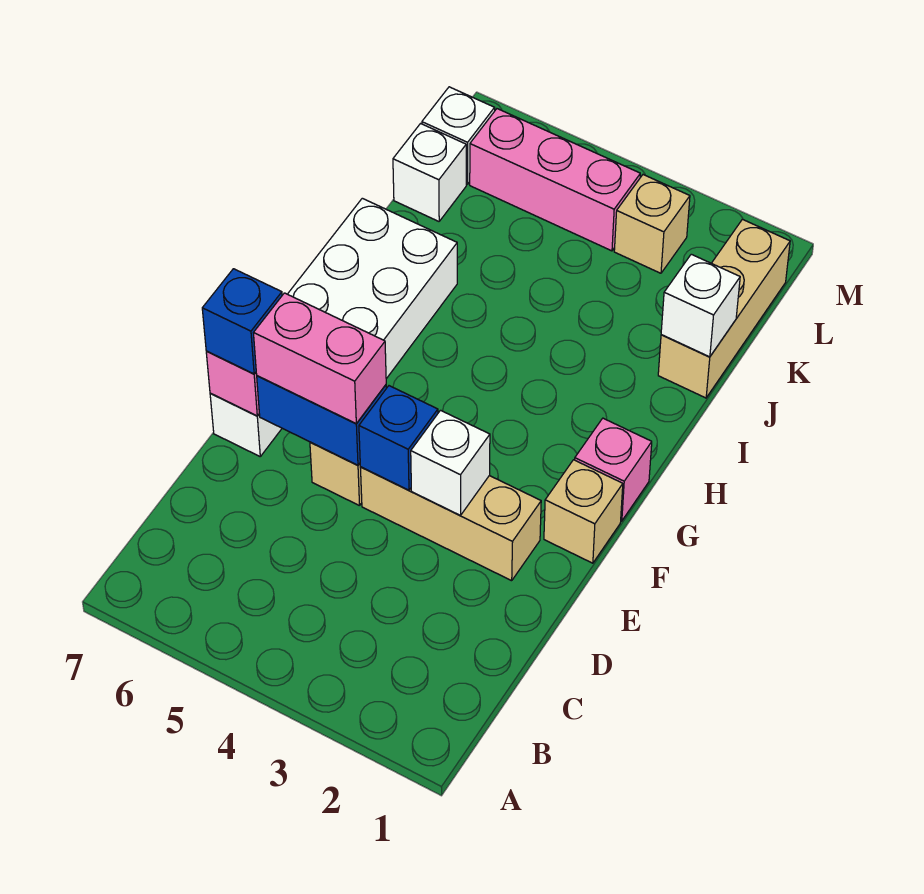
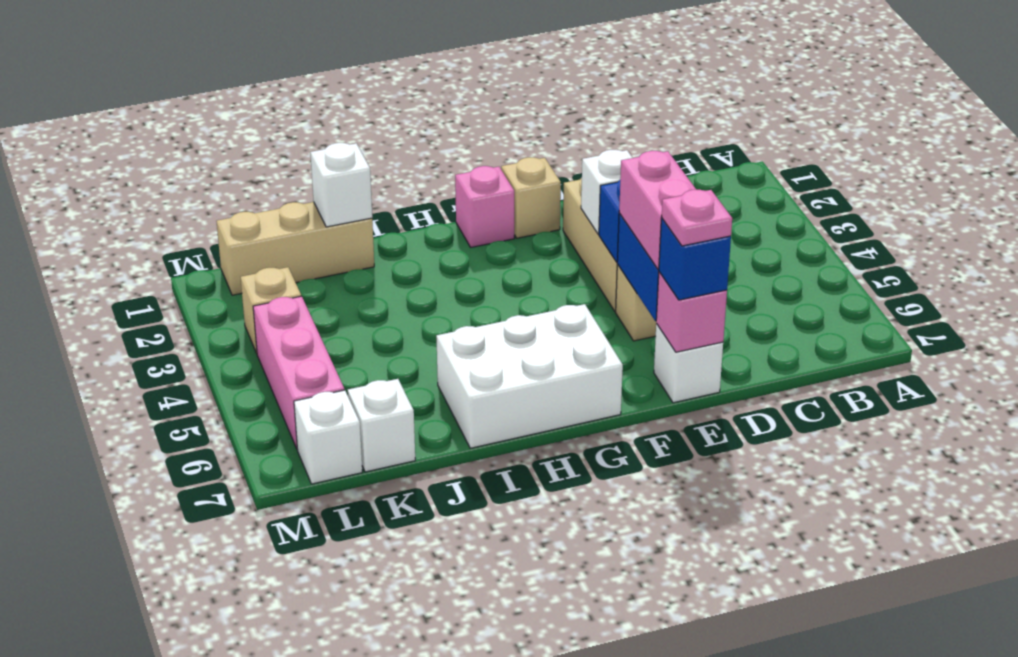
none -> pink 1x1 plate [662,190,732,246]

